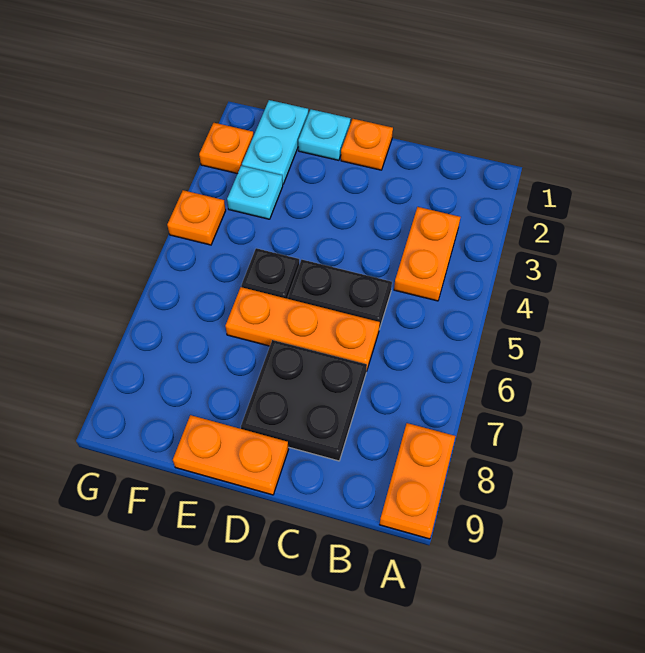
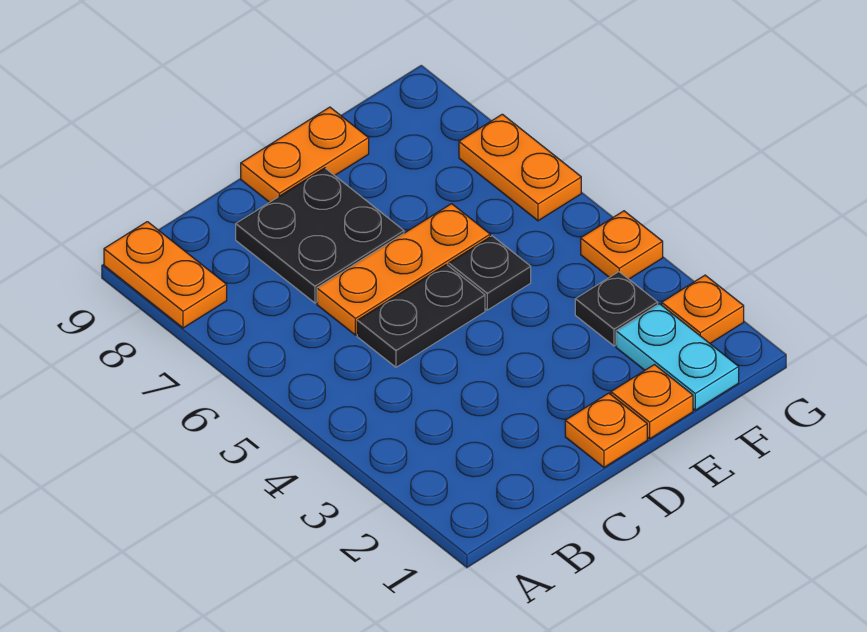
orange 1x2 plate [394,207,460,301] -> orange 1x2 plate moved to [459,114,581,221]
cyan 1x1 plate [298,109,350,160] -> orange 1x1 plate [611,365,693,439]
cyan 1x1 plate [227,166,283,219] -> black 1x1 plate [575,272,658,346]

